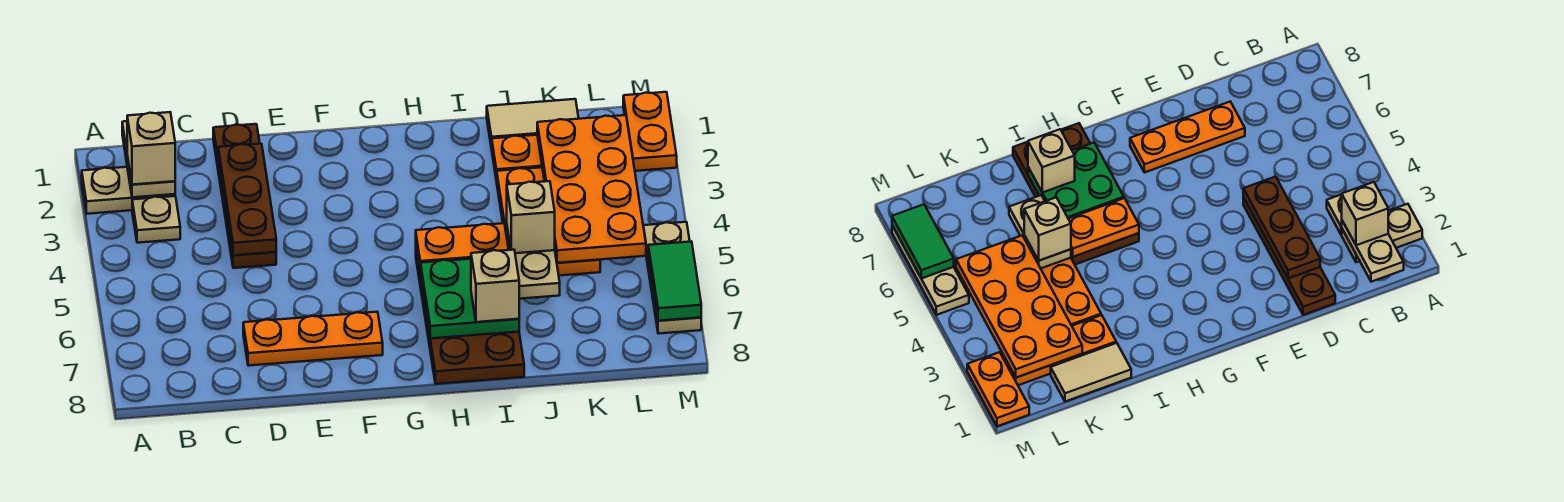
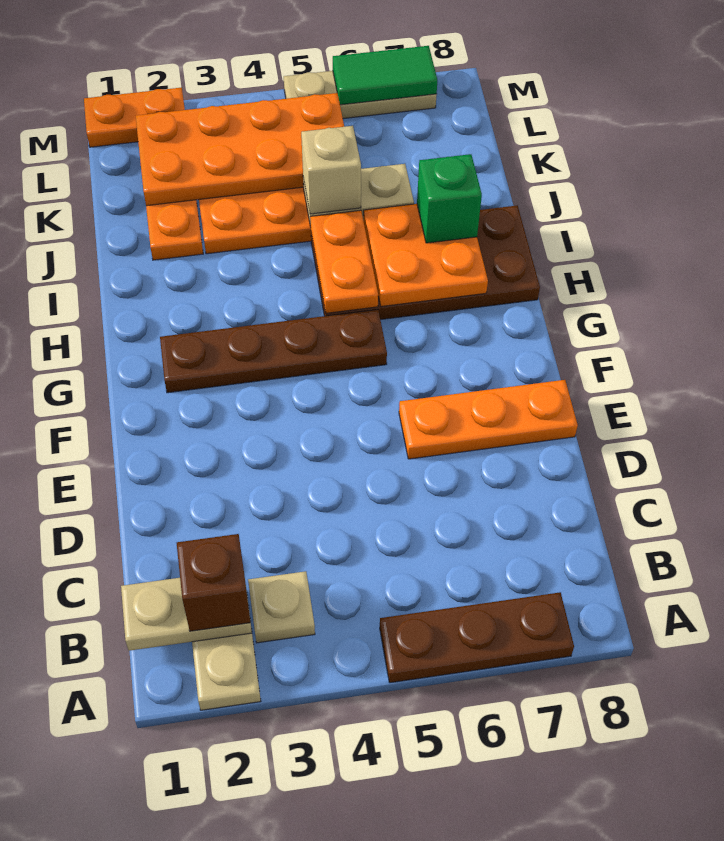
tan 1x1 brick [127,112,175,185] -> brown 1x1 brick [177,534,250,631]
brown 1x4 plate [213,124,276,268] -> brown 1x4 plate moved to [160,310,387,393]
brown 1x3 plate [218,144,276,255] -> brown 1x3 plate moved to [380,592,574,683]
orange 1x3 plate [243,312,383,366] -> orange 1x3 plate turned to [399,380,578,459]
green 2x2 plate [420,259,519,339] -> orange 2x2 plate [364,204,488,306]
tan 1x1 brick [471,250,519,322] -> green 1x1 brick [417,154,482,243]
tan 1x2 tile [487,99,579,149] -> none

